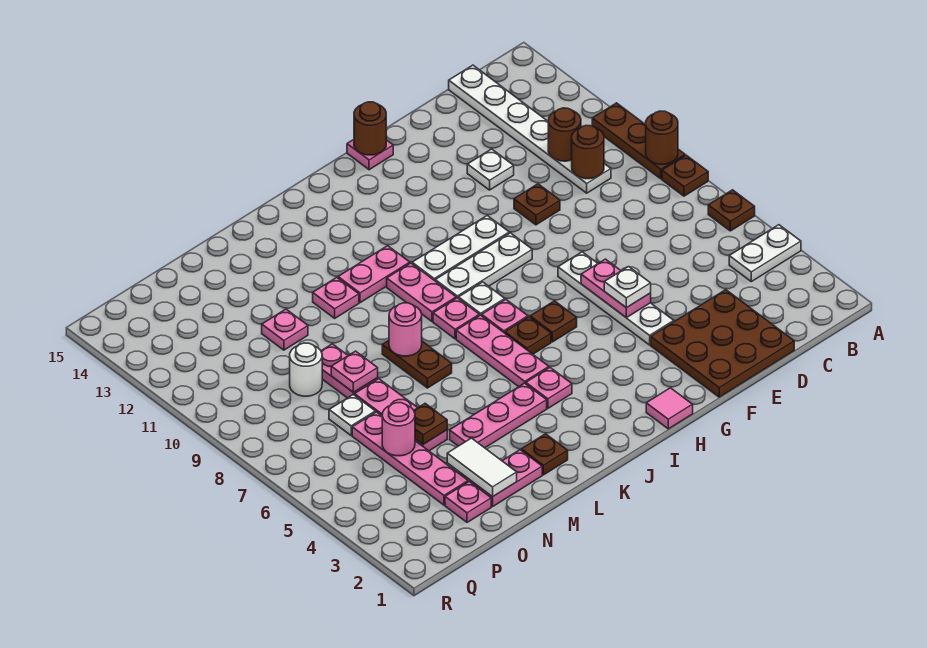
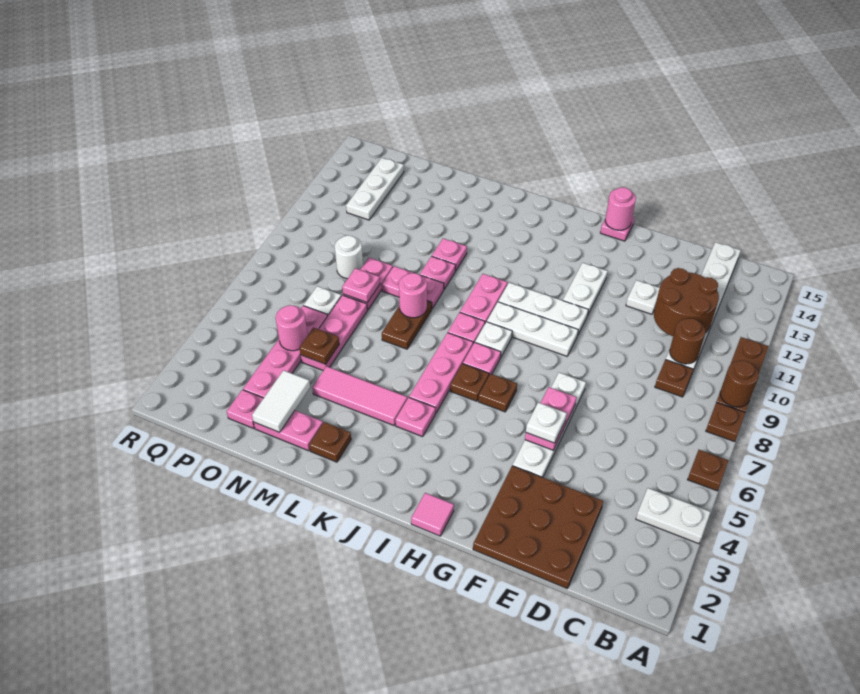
brown 1x1 round brick [548,108,581,161] -> brown 2x2 round brick [654,268,719,336]
brown 1x1 plate [514,184,560,225] -> brown 1x1 plate moved to [655,360,693,397]
none -> white 1x2 plate [563,263,608,314]
brown 1x1 round brick [354,102,386,155] -> pink 1x1 round brick [605,187,636,230]
pink 1x2 plate [338,246,410,303] -> pink 1x2 plate moved to [382,266,444,309]
pink 1x3 plate [450,383,547,448] -> pink 1x3 tile [312,366,407,425]
pink 1x1 plate [262,309,308,350] -> pink 1x1 plate moved to [420,256,456,289]
none -> white 1x3 plate [346,158,404,220]

